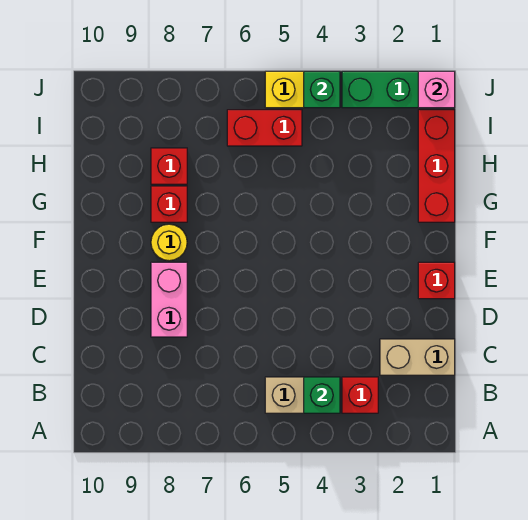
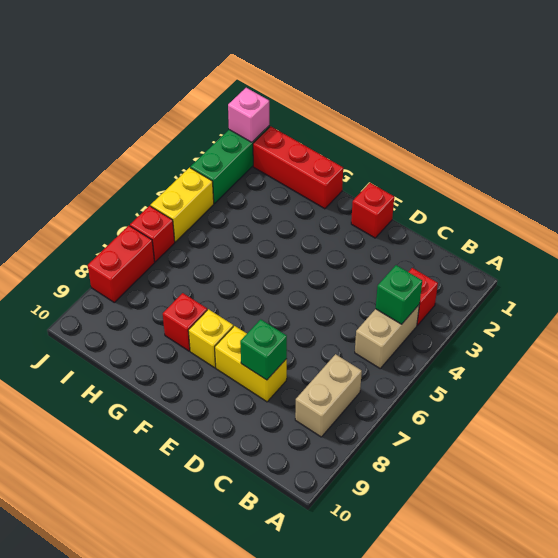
tan 1x2 brick [380,339,455,375] -> tan 1x2 brick moved to [295,354,362,437]
pink 1x2 brick [151,262,187,337] -> yellow 1x2 brick [215,326,287,402]
yellow 1x1 round brick [151,224,187,261] -> yellow 1x1 brick [188,309,233,368]
red 1x1 brick [151,148,187,184] -> red 1x1 brick moved to [130,206,175,262]
red 1x2 brick [227,110,302,146] -> red 1x2 brick moved to [88,226,155,302]
green 1x1 brick [304,71,340,108] -> green 1x1 brick moved to [240,319,287,380]

